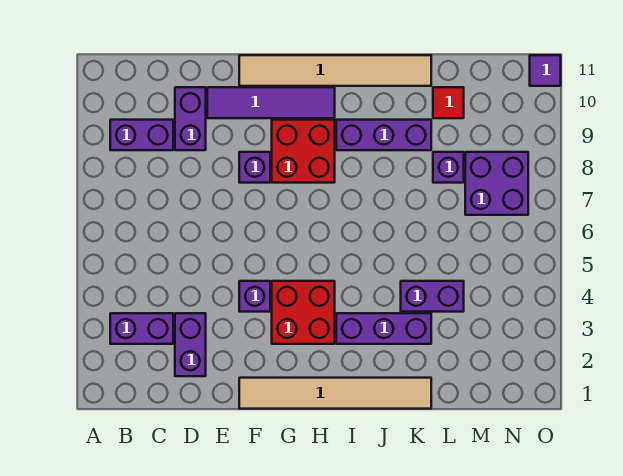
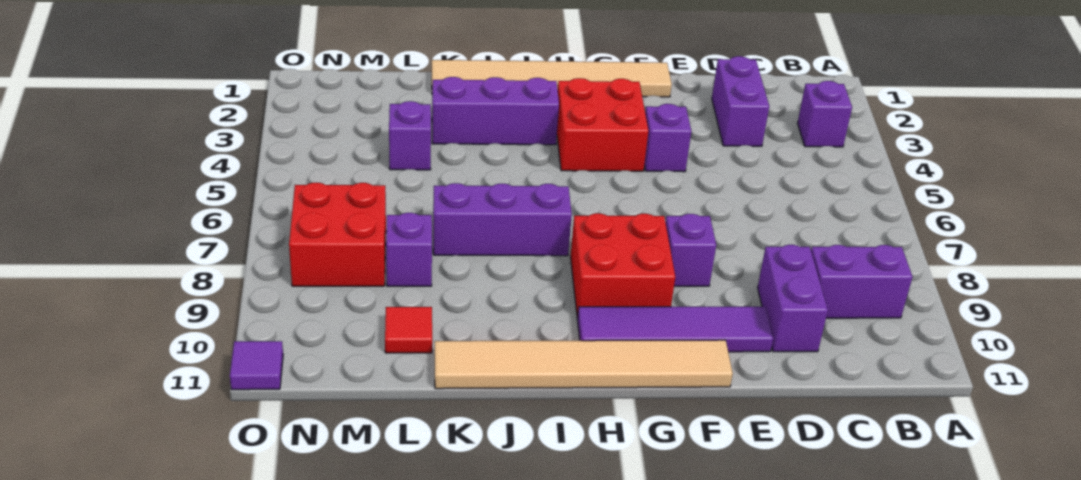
purple 1x2 brick [110,313,173,344] -> purple 1x1 brick [798,81,852,147]
purple 1x3 brick [336,120,431,150] -> purple 1x3 brick moved to [433,183,572,256]
purple 1x2 brick [401,281,464,312] -> purple 1x1 brick [389,101,431,170]
purple 2x2 brick [465,152,528,215] -> red 2x2 brick [289,183,386,286]

